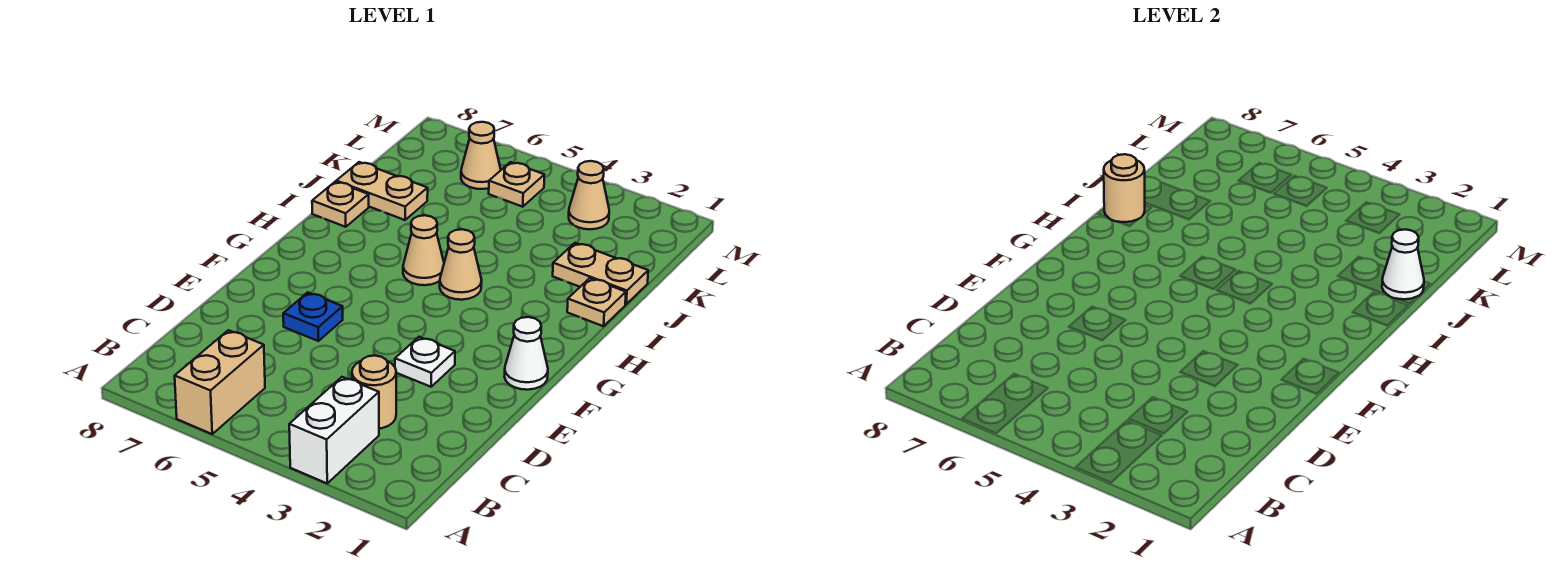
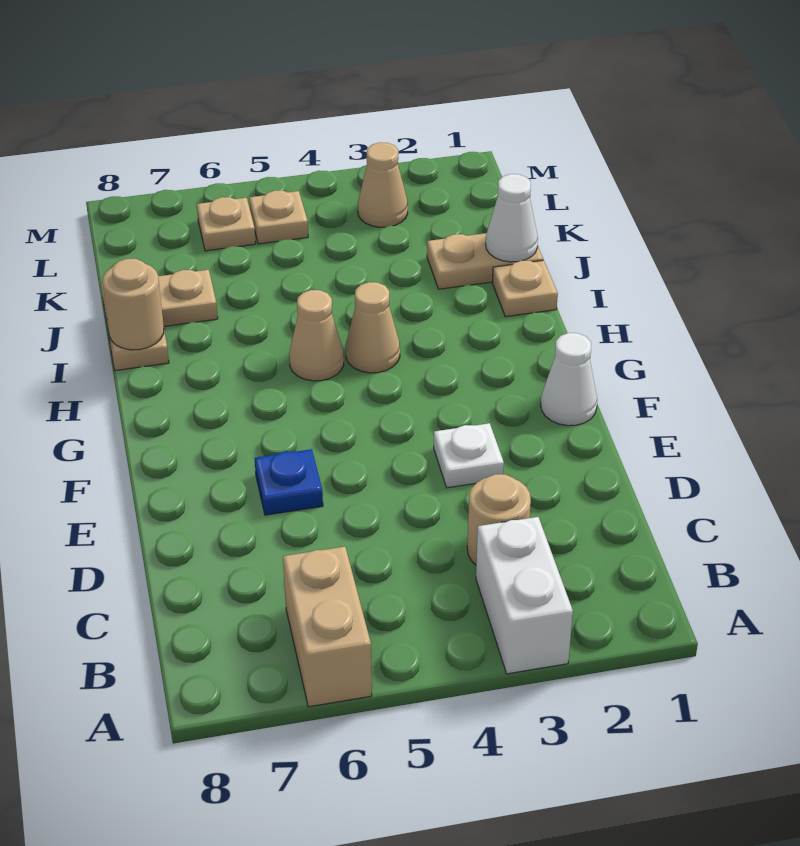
tan 1x1 cone [461,122,501,189] -> tan 1x1 plate [197,197,256,251]

